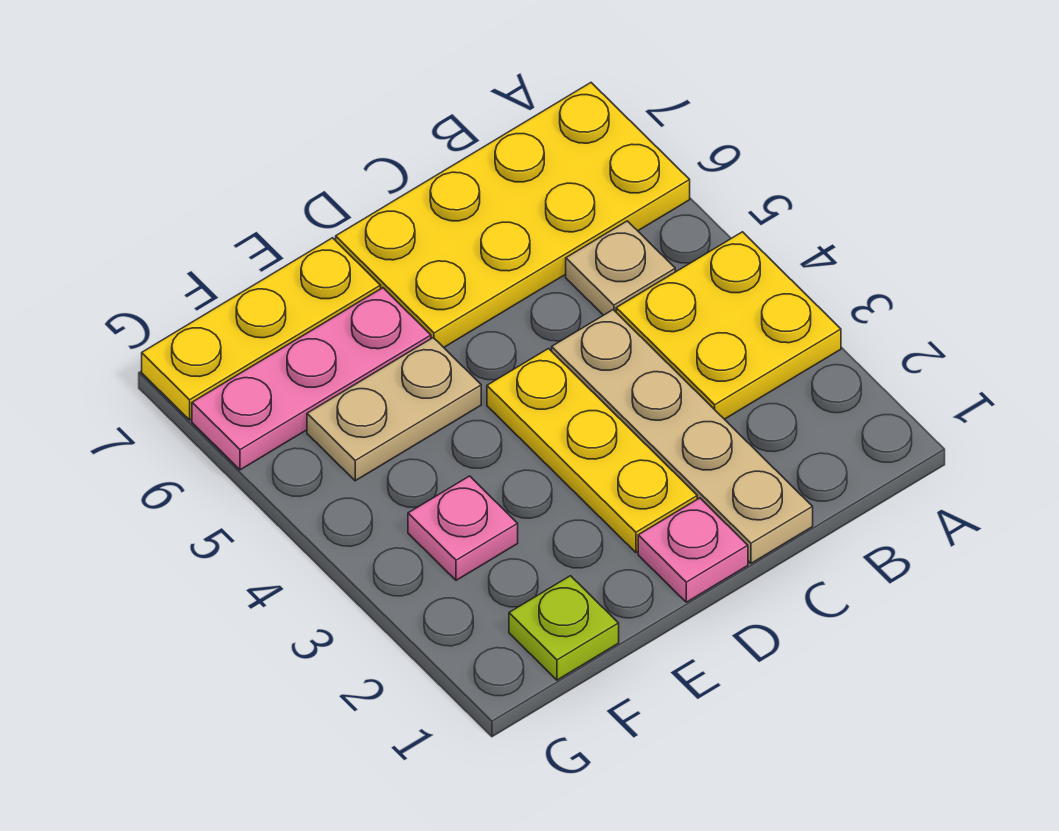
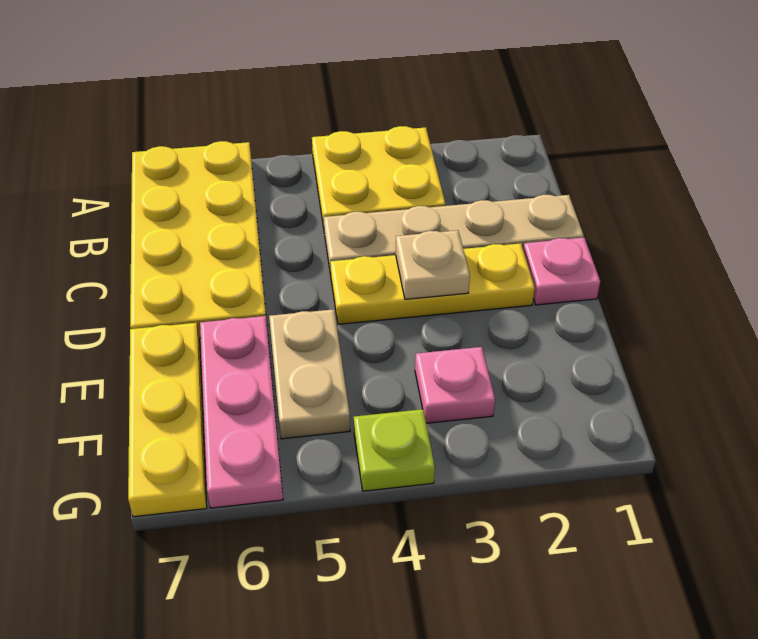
tan 1x1 plate [566,221,675,315] -> tan 1x1 plate moved to [396,230,470,299]
lime 1x1 plate [509,576,619,680] -> lime 1x1 plate moved to [354,409,435,491]

